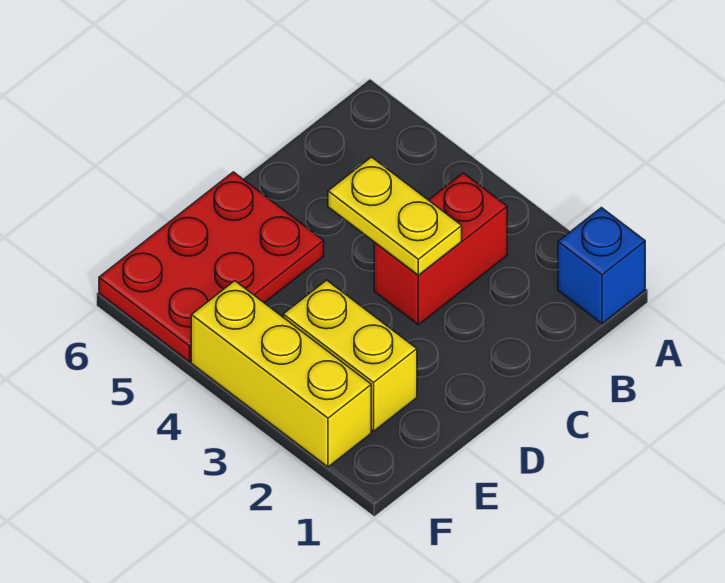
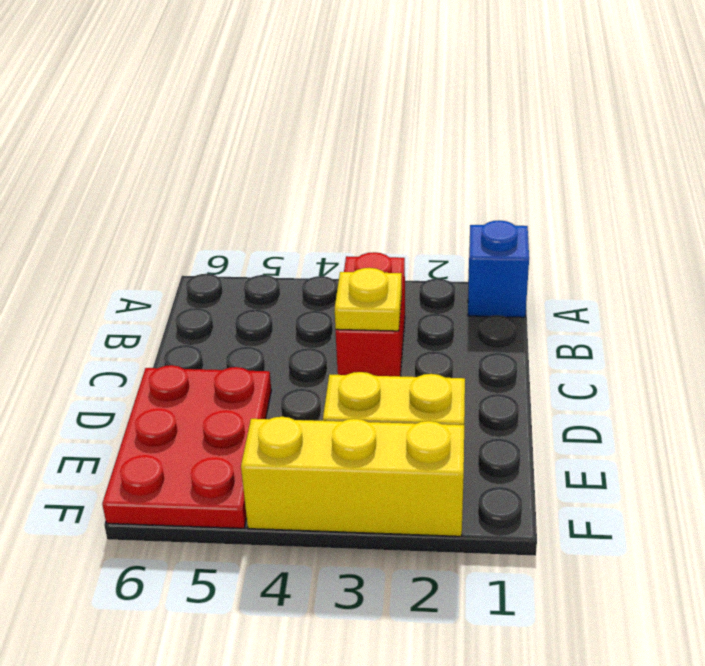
yellow 1x2 plate [328,157,462,275] -> yellow 1x1 plate [335,268,402,331]

